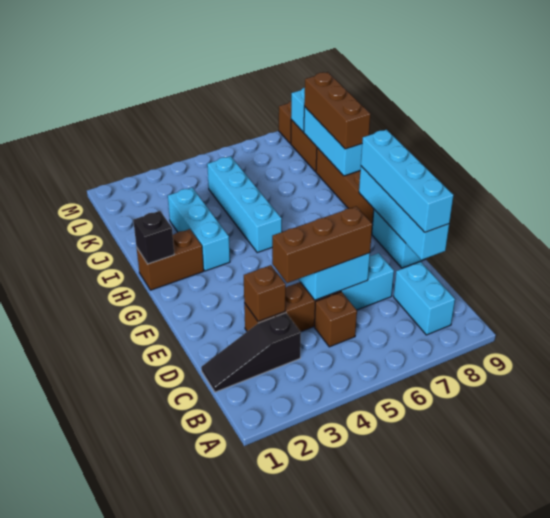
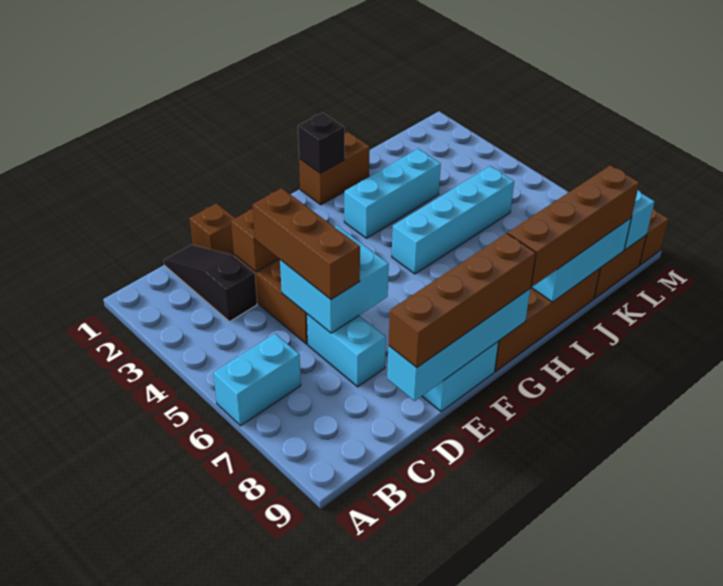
cyan 1x2 brick [394,262,455,335] -> cyan 1x2 brick moved to [213,334,301,426]
brown 1x1 brick [315,292,357,347] -> brown 1x1 brick moved to [189,203,235,255]
cyan 1x4 brick [361,130,454,232] -> brown 1x4 brick [389,233,536,367]
brown 1x2 brick [136,229,204,290] -> brown 1x2 brick turned to [299,132,370,205]
brown 1x3 brick [304,72,370,149] -> brown 1x4 brick [508,165,639,287]

